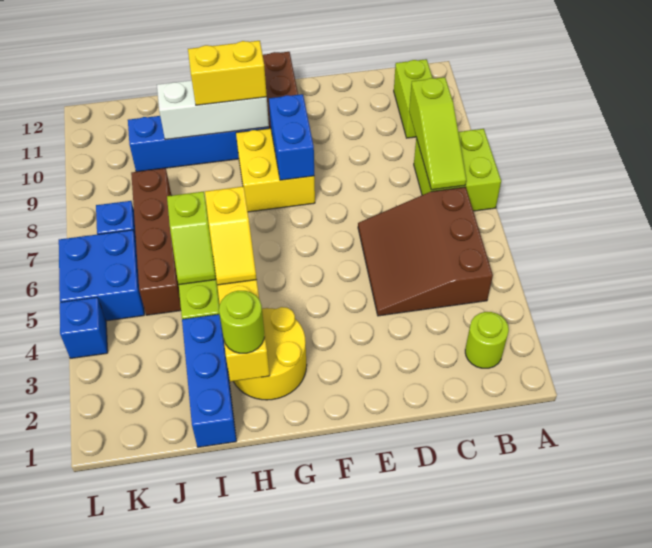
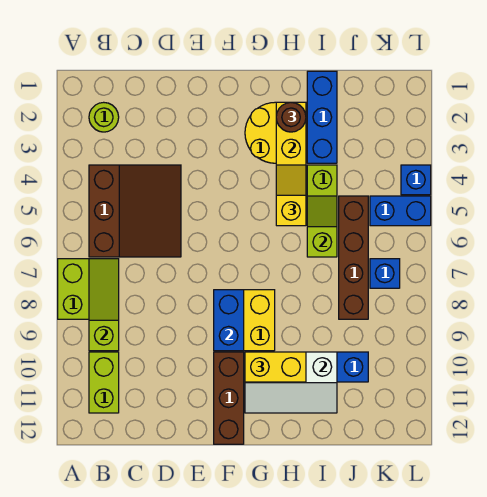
lime 1x1 round brick [219,291,264,353] -> brown 1x1 round brick [276,102,306,132]
blue 2x2 brick [59,230,144,321] -> blue 1x2 brick [370,196,431,226]

